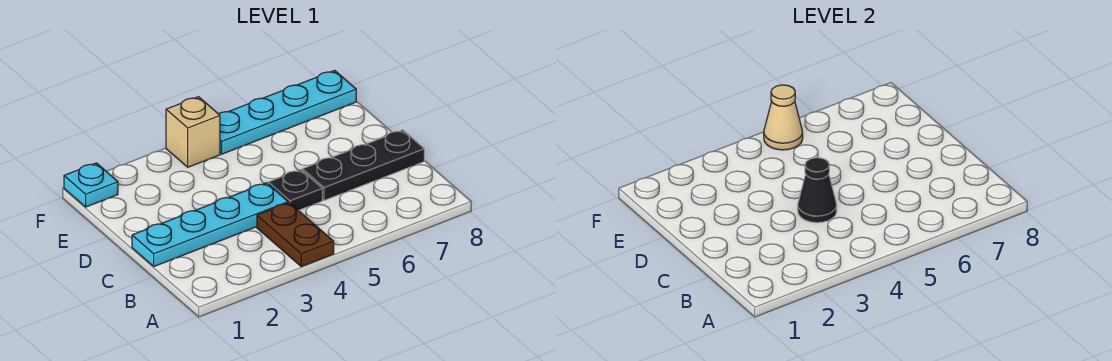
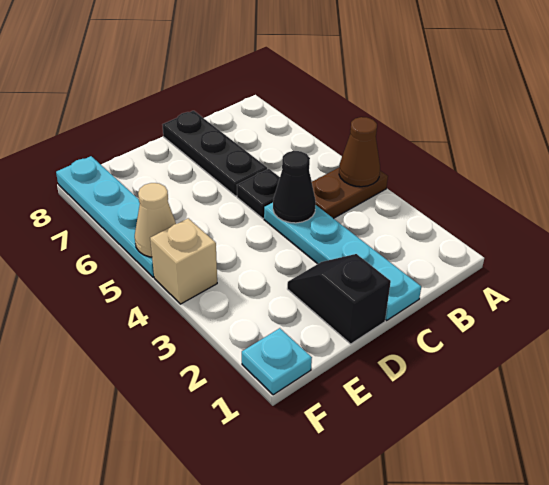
none -> brown 1x1 cone [339,117,380,187]
none -> black 1x2 slope [287,254,391,344]

